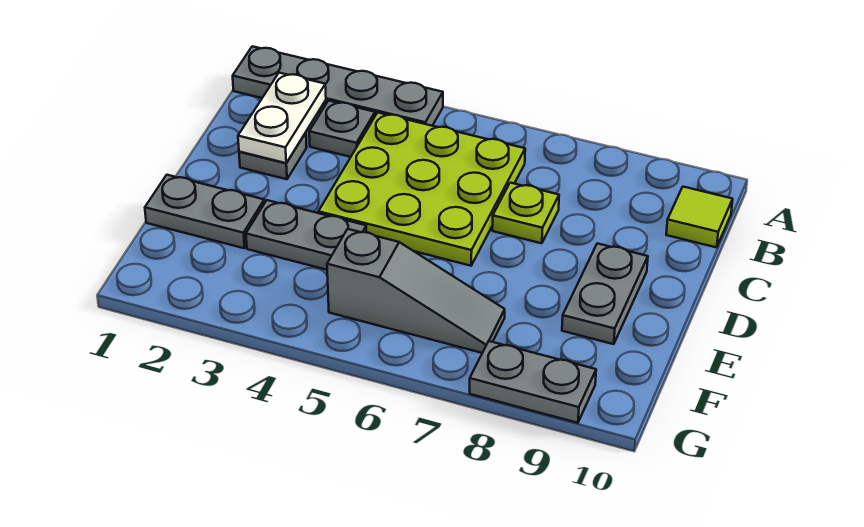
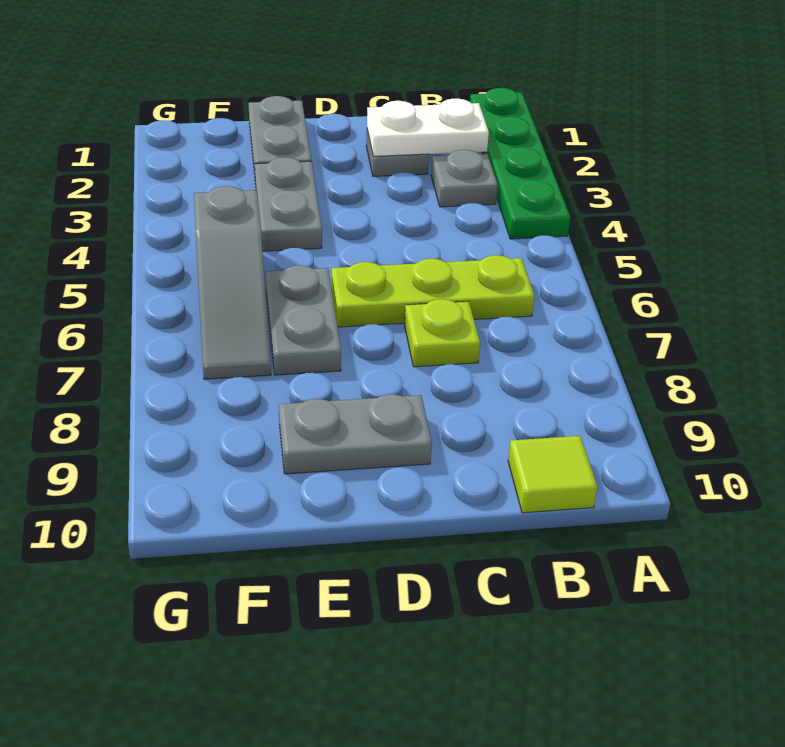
grey 1x4 plate [233,46,443,126] -> green 1x4 plate [470,88,570,239]
lime 3x3 plate [318,113,525,266] -> lime 1x3 plate [331,255,534,327]
grey 1x2 plate [470,341,596,423] -> grey 1x2 plate moved to [266,265,341,375]

